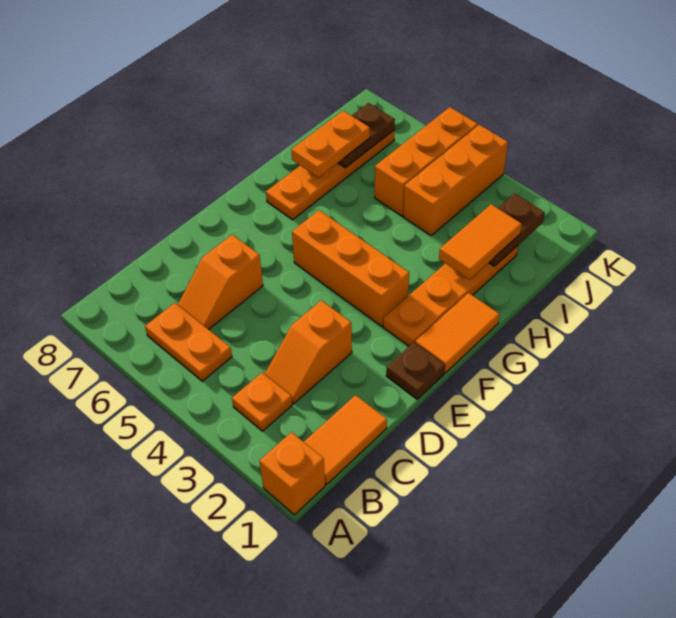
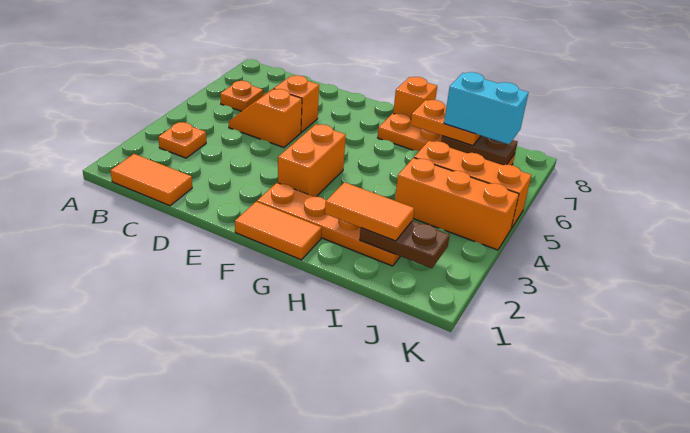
orange 1x1 brick [260,432,325,515] -> orange 1x1 brick moved to [393,77,437,119]
orange 1x2 plate [145,303,232,381] -> orange 1x1 plate [220,81,263,111]
orange 1x2 slope [265,300,352,404] -> orange 1x2 slope moved to [229,89,302,147]
brown 1x1 plate [386,342,445,399] -> none
orange 1x3 brick [292,210,409,326] -> orange 1x2 brick [278,124,346,197]
none -> cyan 1x2 brick [444,72,529,144]

